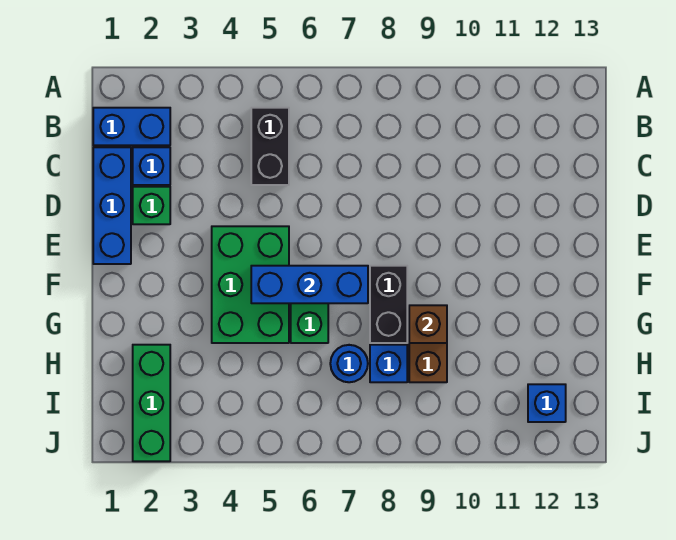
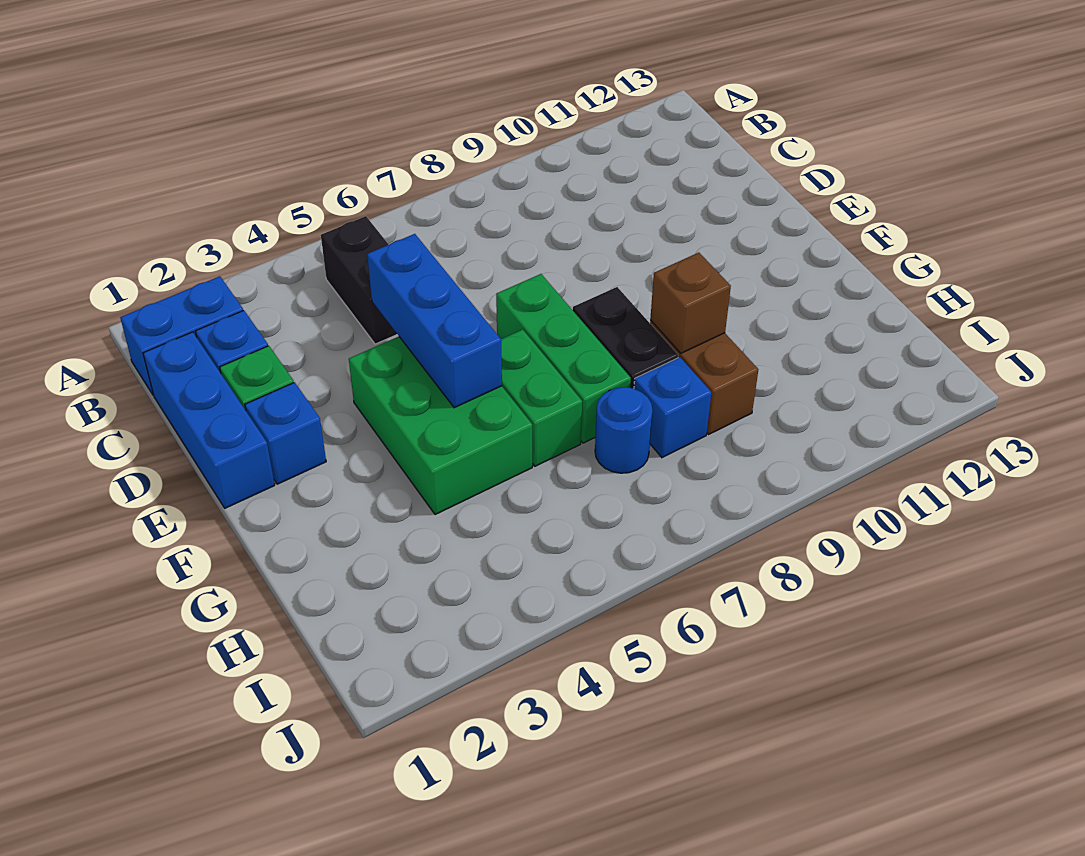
blue 1x3 brick [251,266,368,303] -> blue 1x3 brick turned to [367,234,502,408]
green 1x3 brick [133,345,170,461] -> green 1x3 brick moved to [496,274,631,443]
blue 1x1 brick [528,384,566,422] -> blue 1x1 brick moved to [245,382,326,484]

